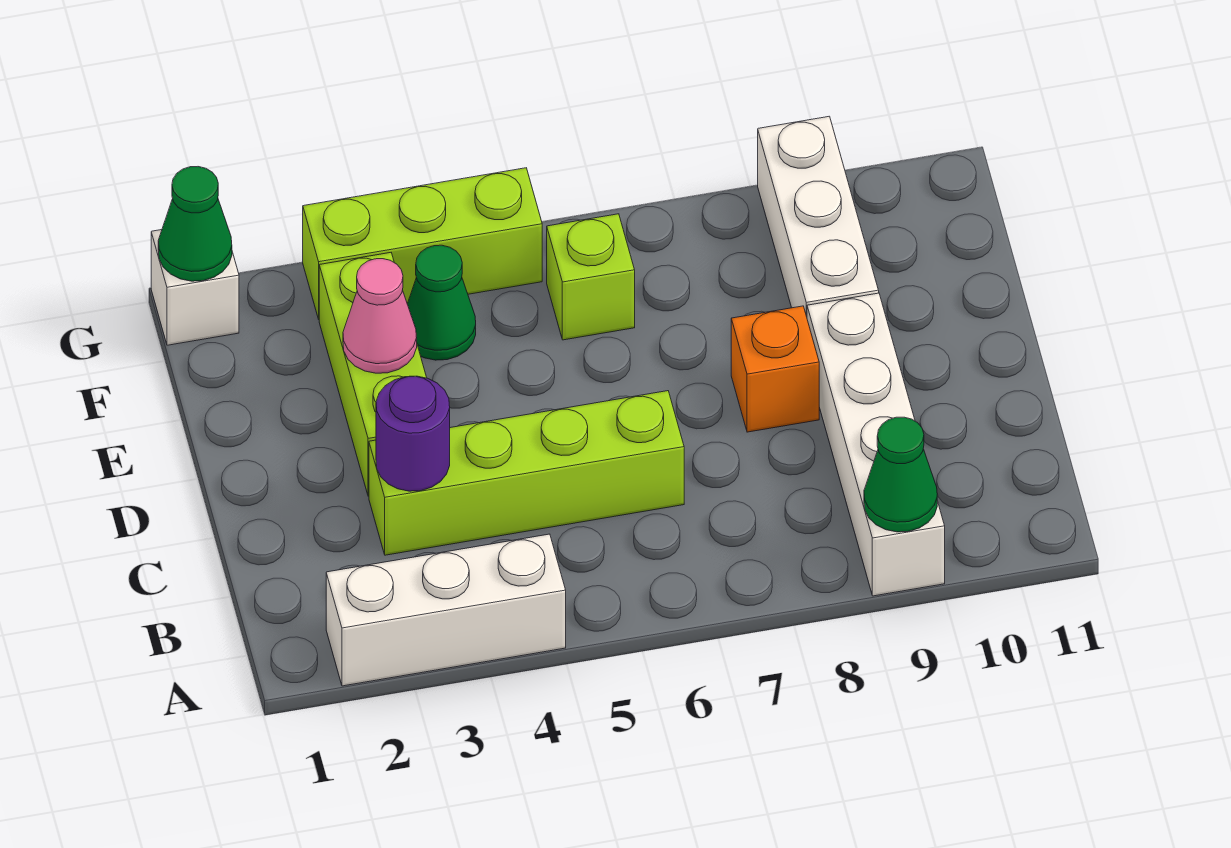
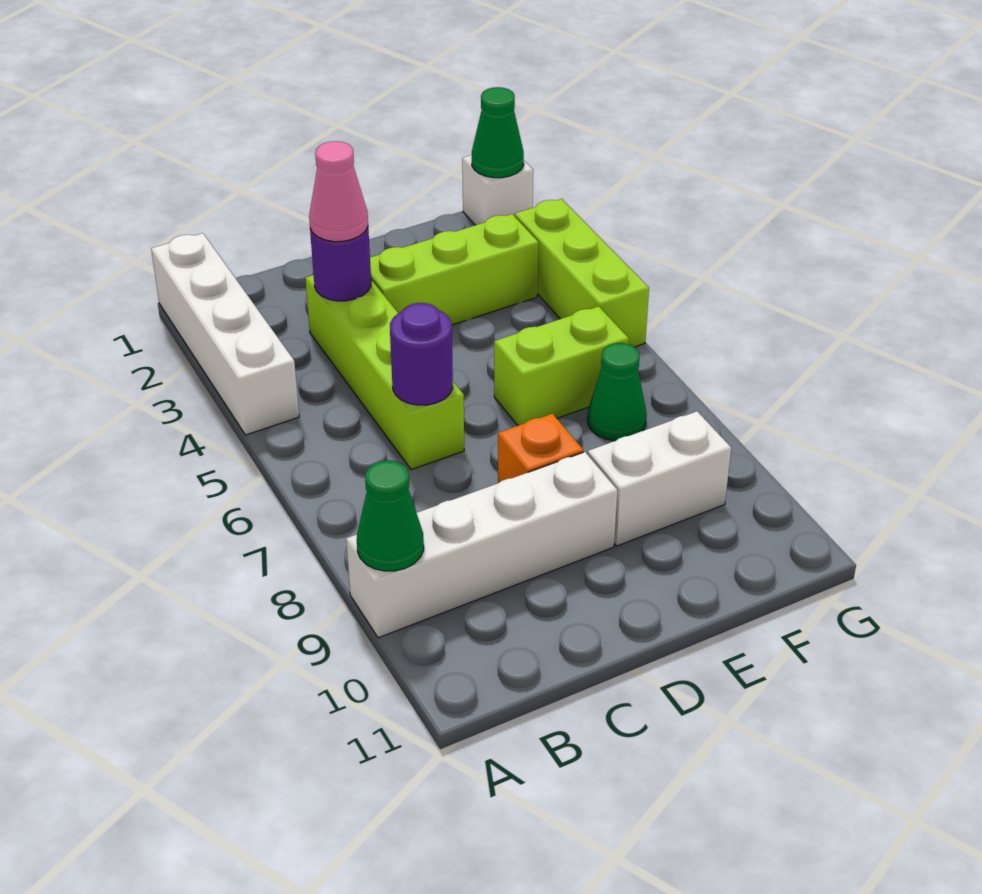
white 1x3 brick [326,534,566,686] -> white 1x4 brick [151,233,299,435]
none -> purple 1x1 round brick [390,303,453,405]
pink 1x1 cone [343,259,417,373] -> pink 1x1 cone moved to [309,141,368,242]
white 1x3 brick [758,116,879,317] -> white 1x2 brick [588,411,731,546]
green 1x1 cone [407,245,476,360] -> green 1x1 cone moved to [588,343,647,441]
lime 1x1 brick [547,214,635,340] -> lime 1x2 brick [494,306,629,425]

